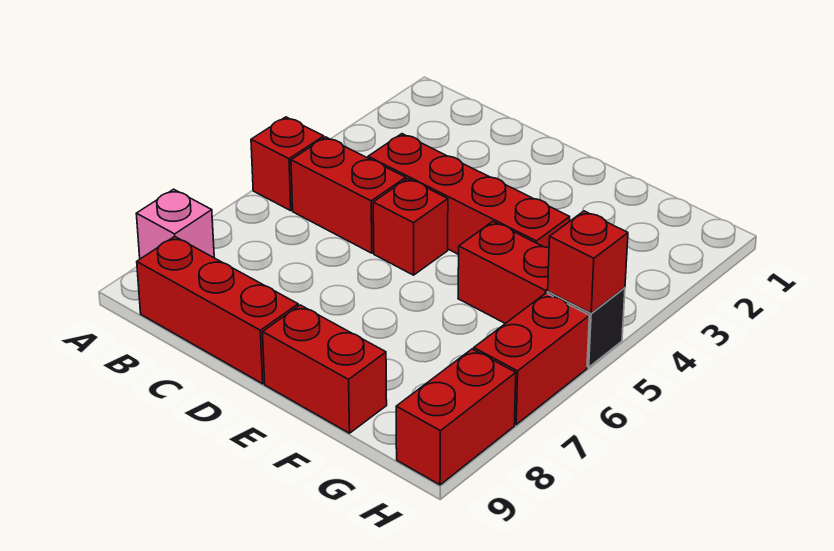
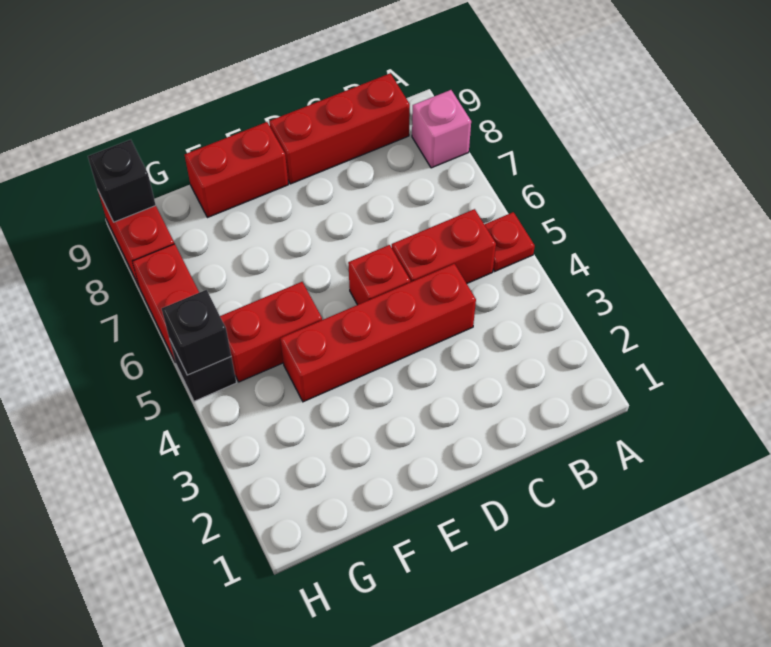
red 1x1 brick [251,117,324,211] -> red 1x1 plate [484,212,535,271]
red 1x1 brick [548,211,628,313] -> black 1x1 brick [162,290,231,375]
none -> black 1x1 brick [88,140,156,222]

